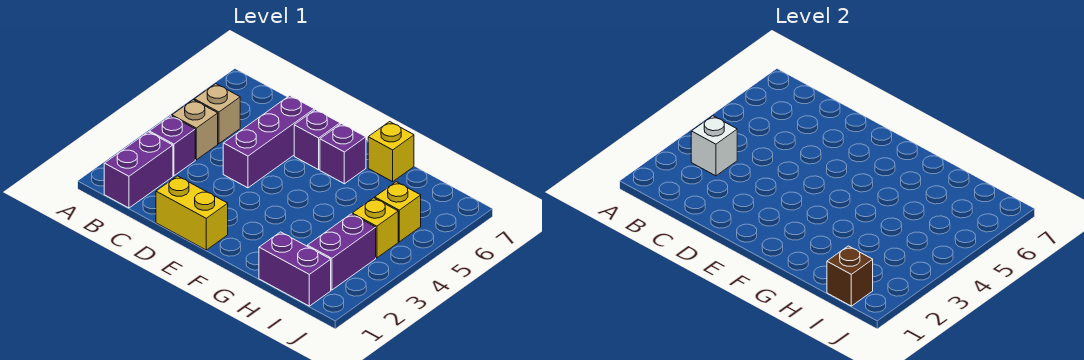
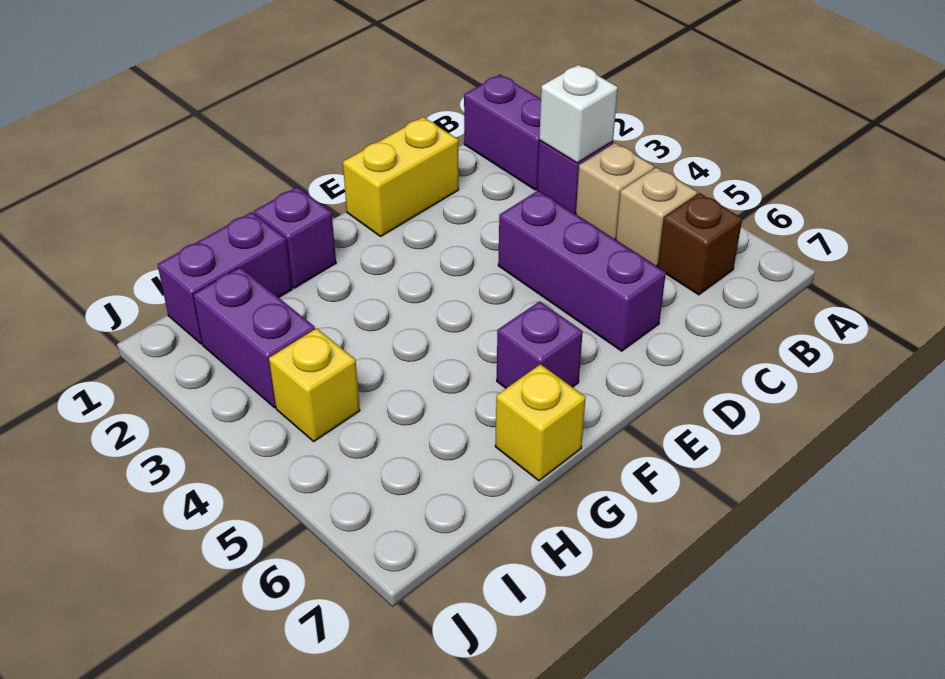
purple 1x1 brick [294,110,340,170] -> purple 1x1 brick moved to [254,187,336,288]
brown 1x1 brick [827,246,873,306] -> brown 1x1 brick moved to [658,193,742,295]
yellow 1x1 brick [375,182,421,242] -> none

